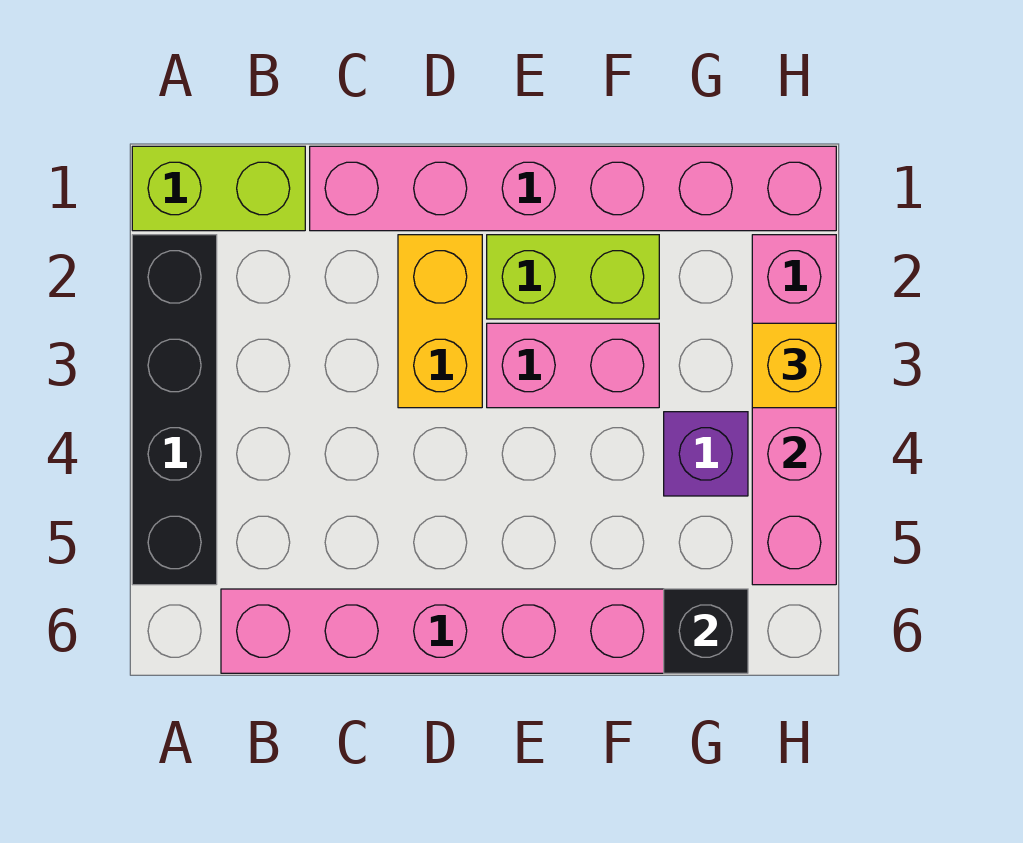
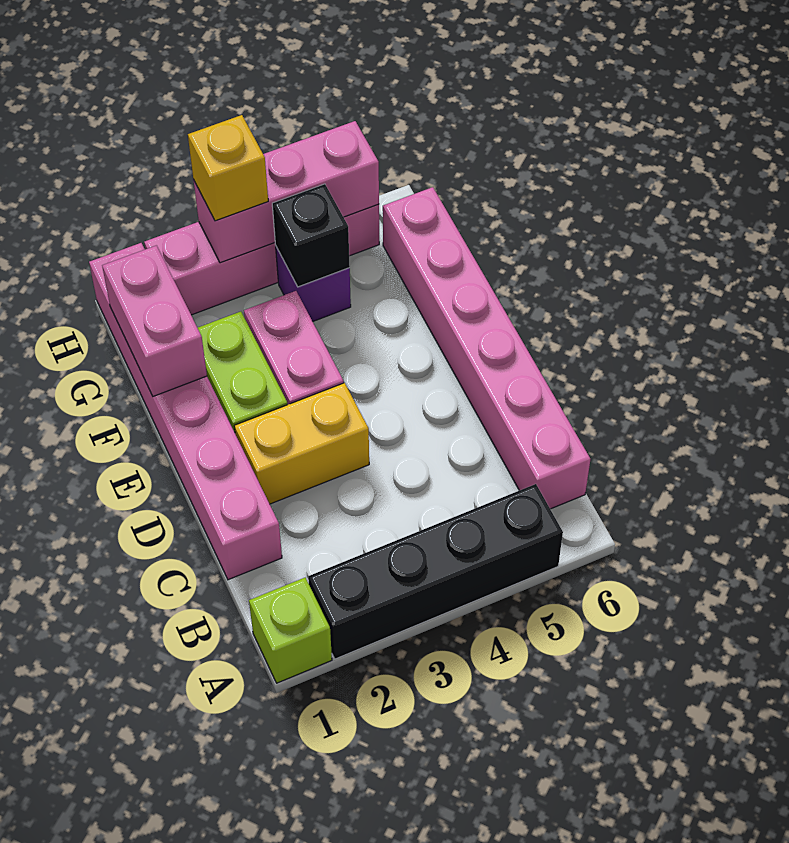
lime 1x2 brick [132,146,305,231] -> lime 1x1 brick [249,578,332,683]
none -> pink 1x2 brick [102,245,207,396]
black 1x1 brick [664,589,748,673] -> black 1x1 brick moved to [272,184,350,287]

